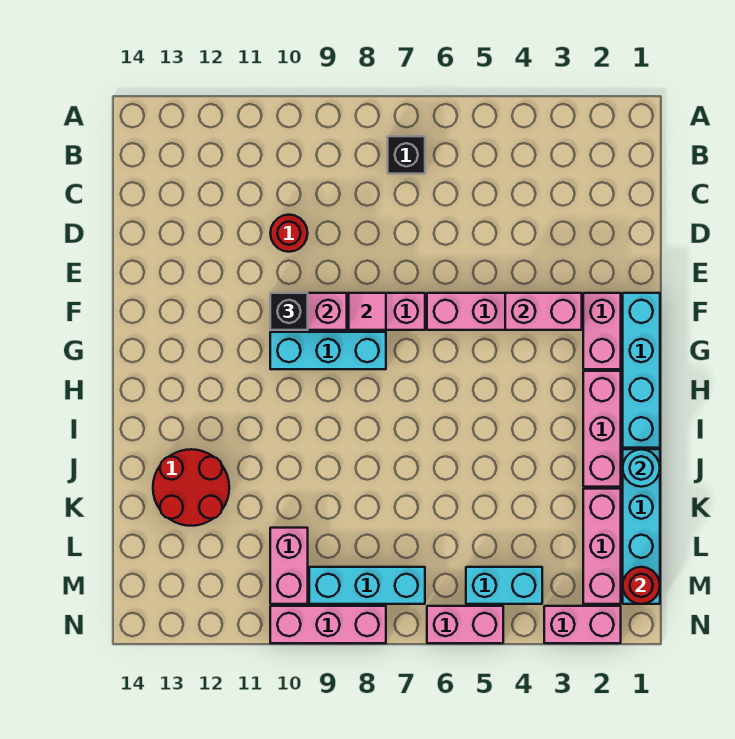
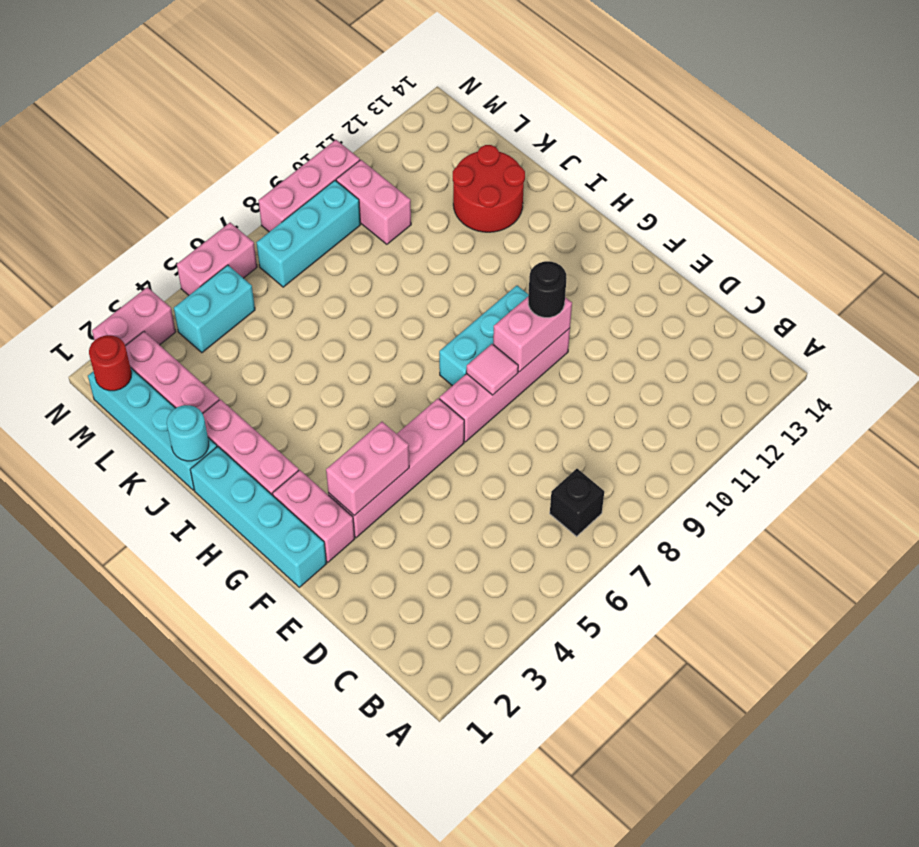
red 1x1 round brick [270,215,308,252] -> none
black 1x1 brick [270,293,308,330] -> black 1x1 round brick [528,261,567,318]

